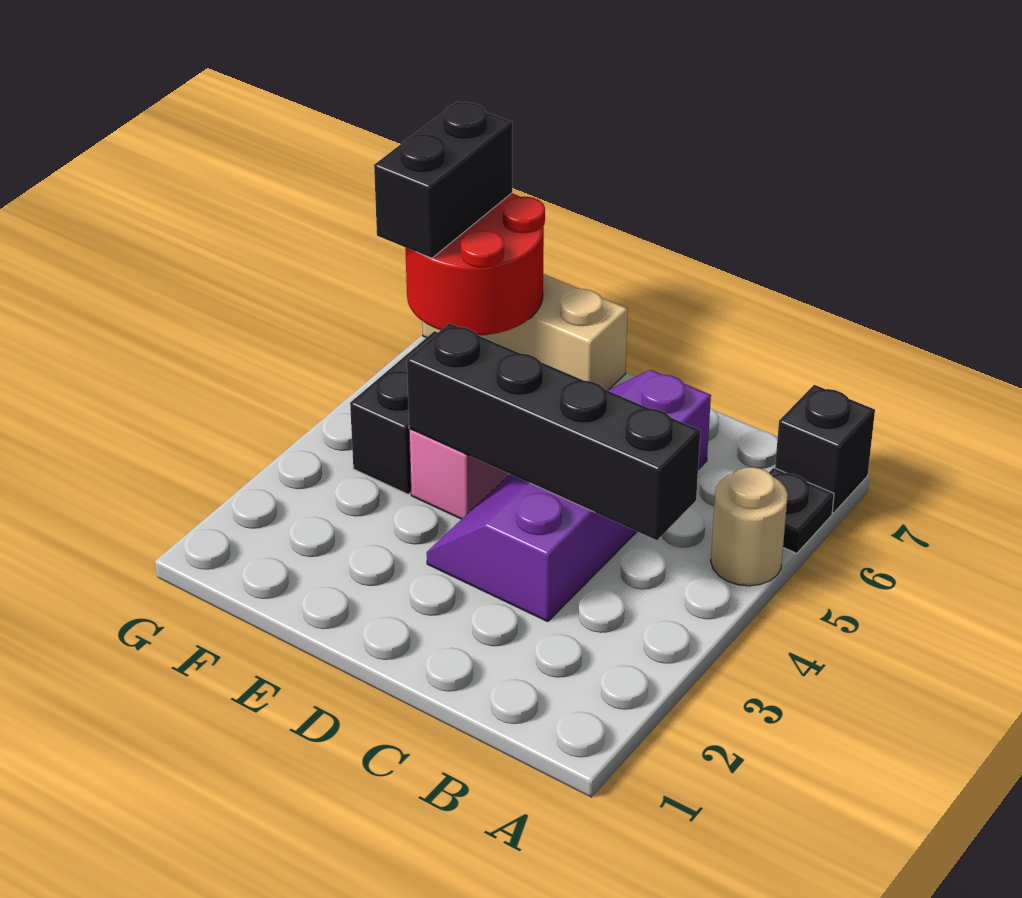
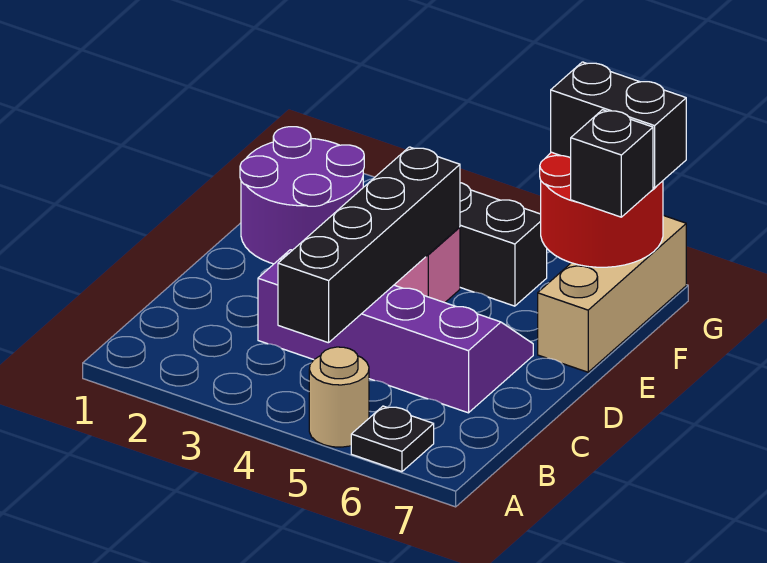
black 1x1 brick [775,385,875,513] -> black 1x1 brick moved to [571,110,653,217]
none -> purple 2x2 round brick [240,127,364,264]

